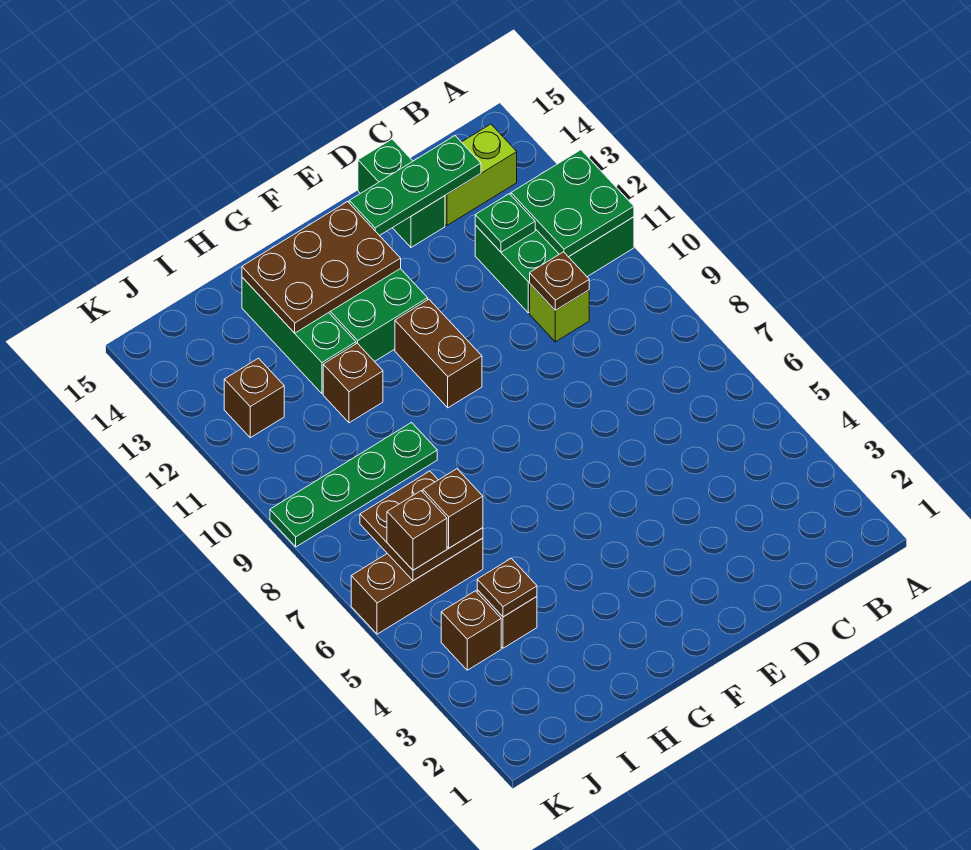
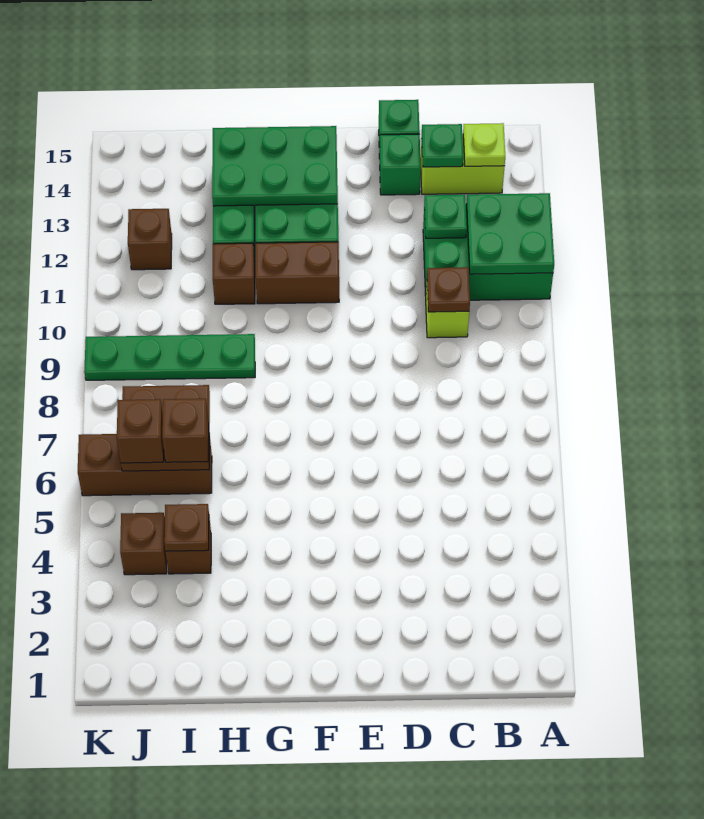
none -> lime 1x1 plate [463,123,505,166]
green 1x3 plate [349,136,481,236] -> green 1x1 plate [422,124,463,167]
brown 1x2 brick [395,299,482,408] -> brown 1x2 brick turned to [255,242,339,304]
brown 2x3 plate [242,202,401,333] -> green 2x3 plate [212,126,338,206]

